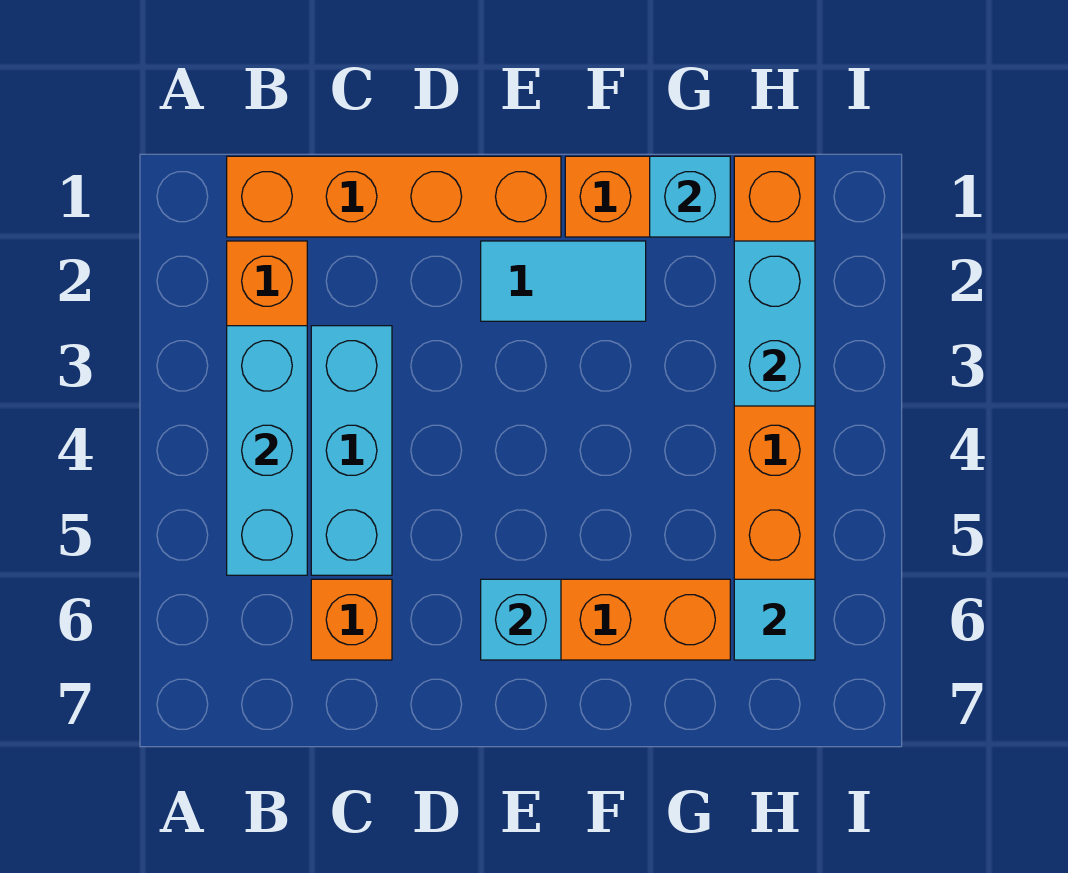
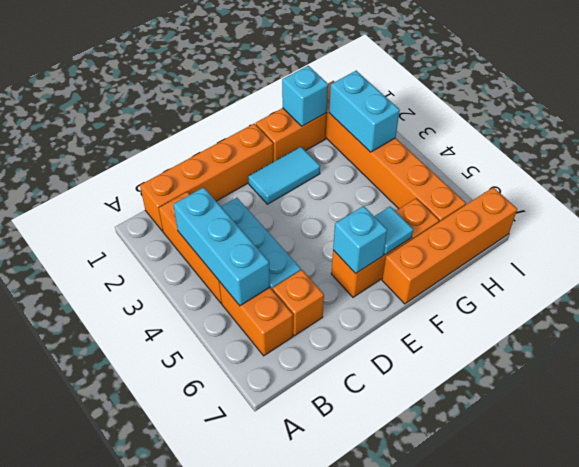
none -> orange 1x2 brick [219,281,293,356]
none -> orange 1x4 brick [382,187,517,304]
cyan 1x1 tile [734,579,815,660] -> cyan 1x1 tile moved to [374,207,413,255]

